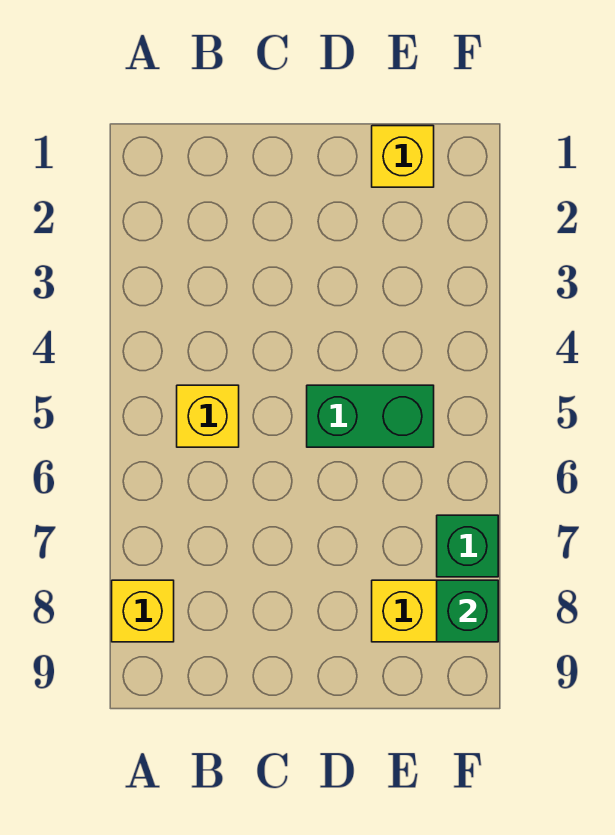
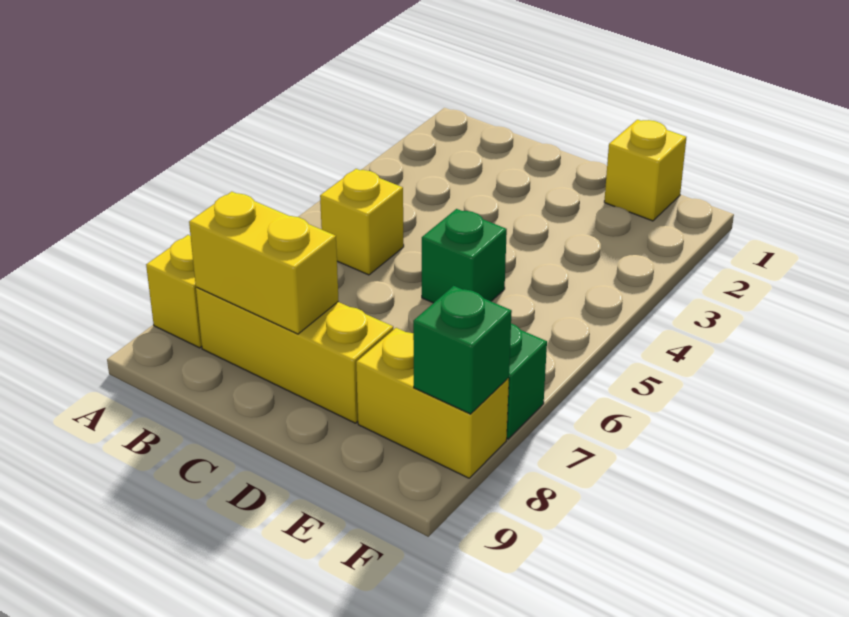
none -> yellow 1x3 brick [196,287,393,423]
none -> yellow 1x2 brick [189,192,338,334]
green 1x2 brick [307,385,434,447] -> green 1x1 brick [422,209,507,303]

